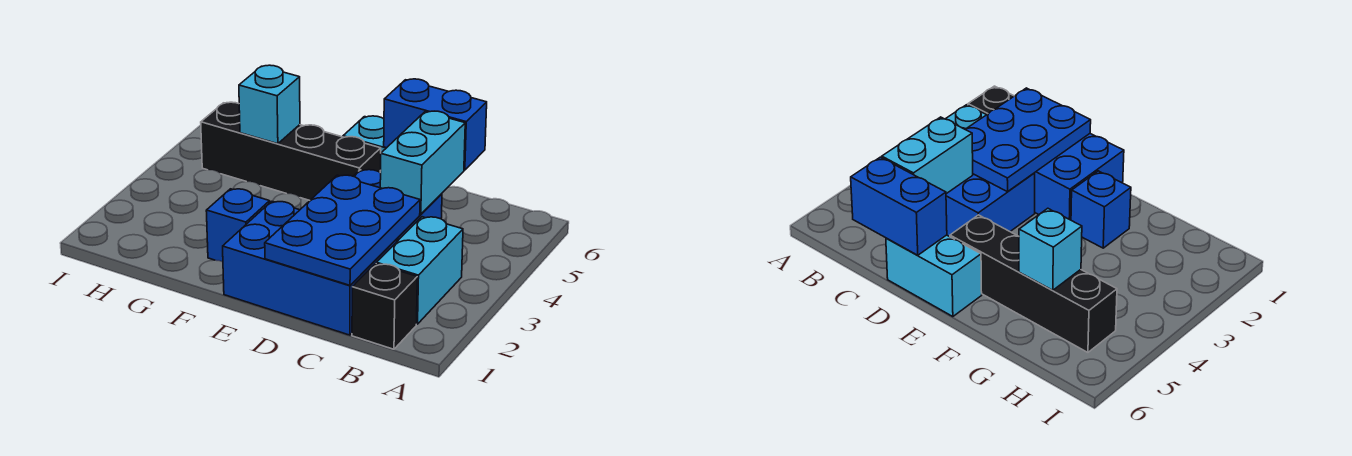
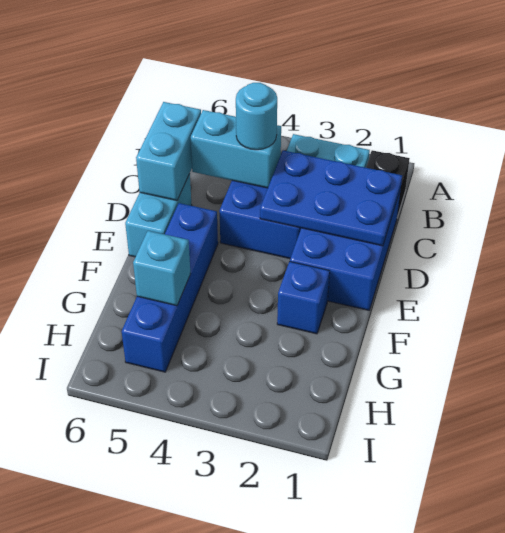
none -> cyan 1x1 round brick [236,83,277,150]
blue 1x2 brick [384,79,487,170] -> cyan 1x2 brick [136,102,201,201]
black 1x4 brick [201,102,381,200] -> blue 1x4 brick [122,203,218,372]

